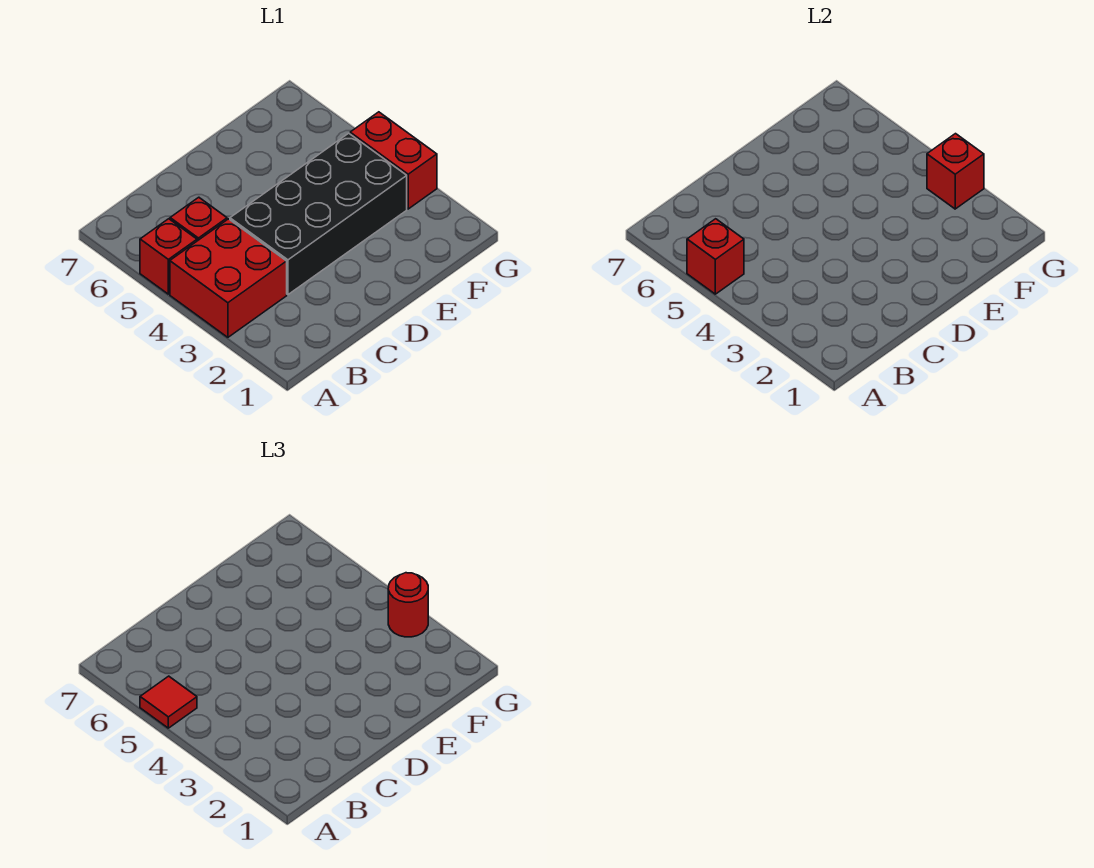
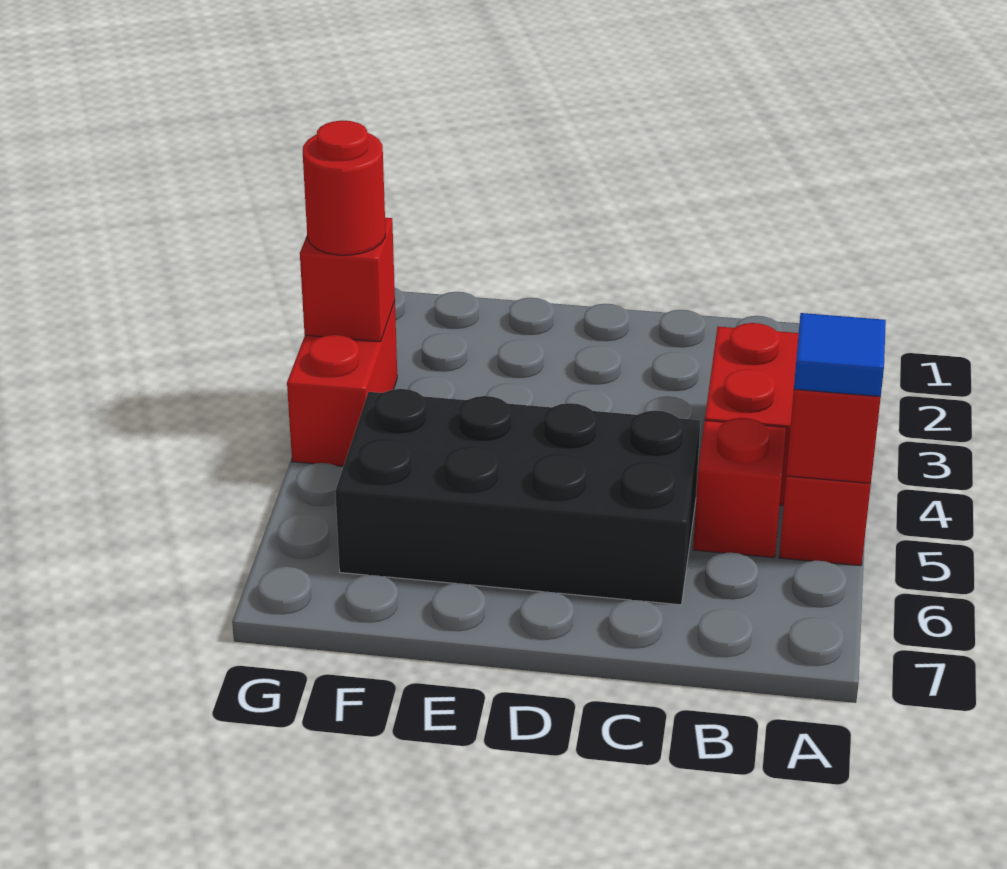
red 1x1 tile [140,676,197,728] -> blue 1x1 tile [794,313,886,397]
black 2x4 brick [230,133,407,295] -> black 2x4 brick moved to [335,389,700,605]

